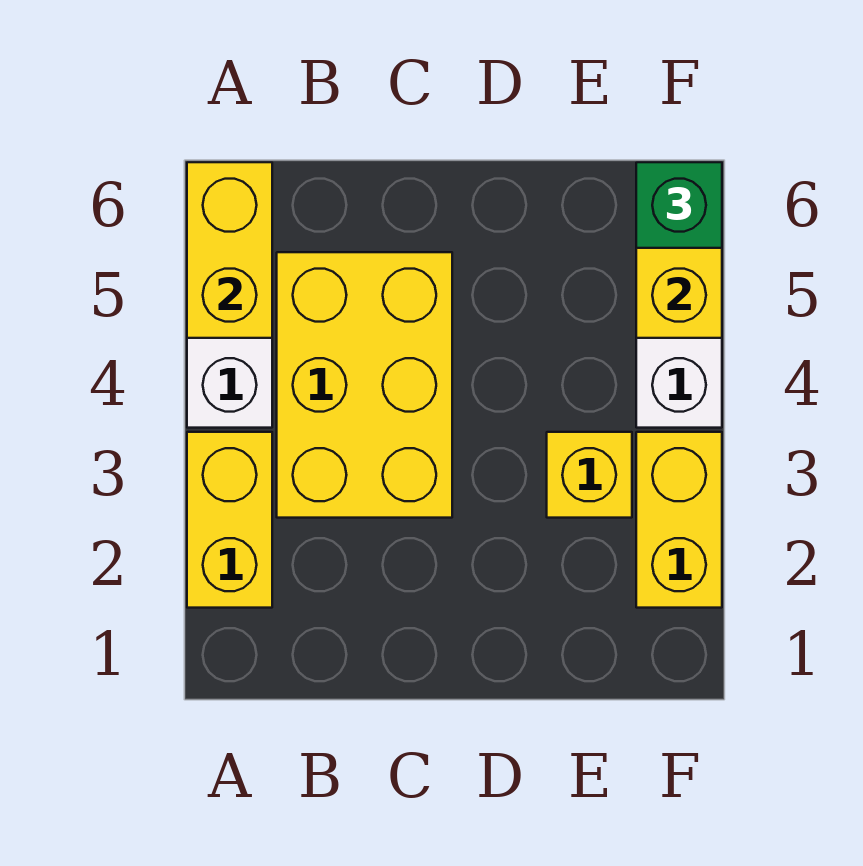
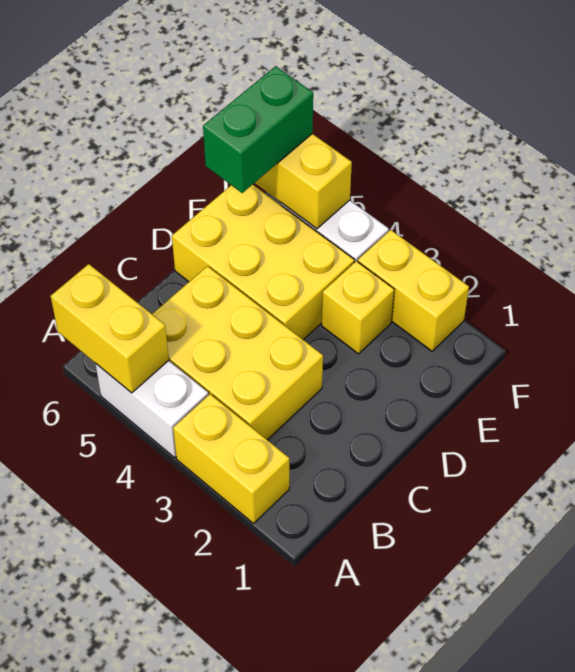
none -> yellow 2x3 brick [172,185,354,340]
green 1x1 brick [636,162,722,248] -> green 1x2 brick [203,66,313,193]

